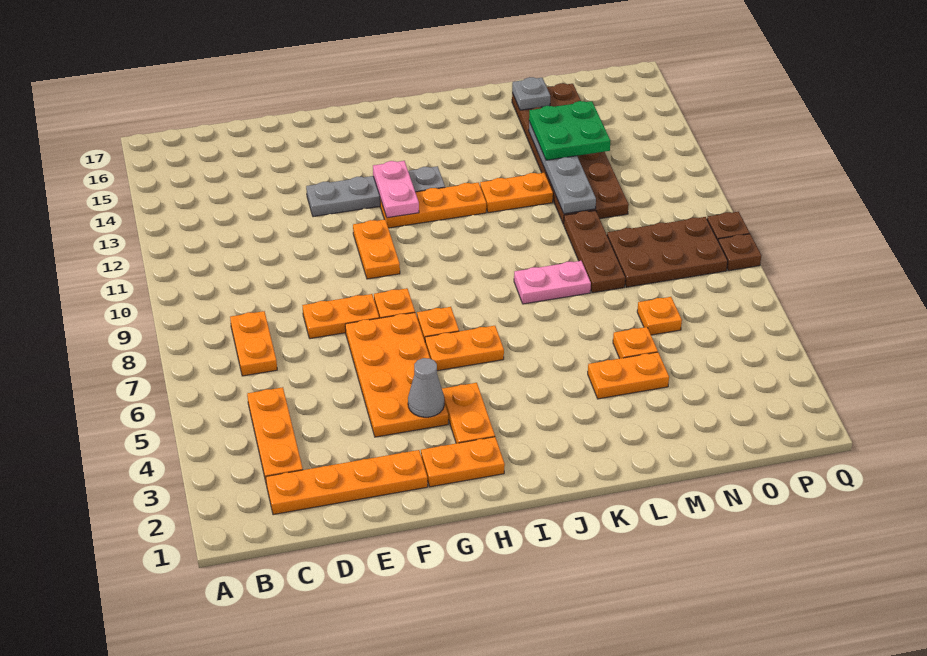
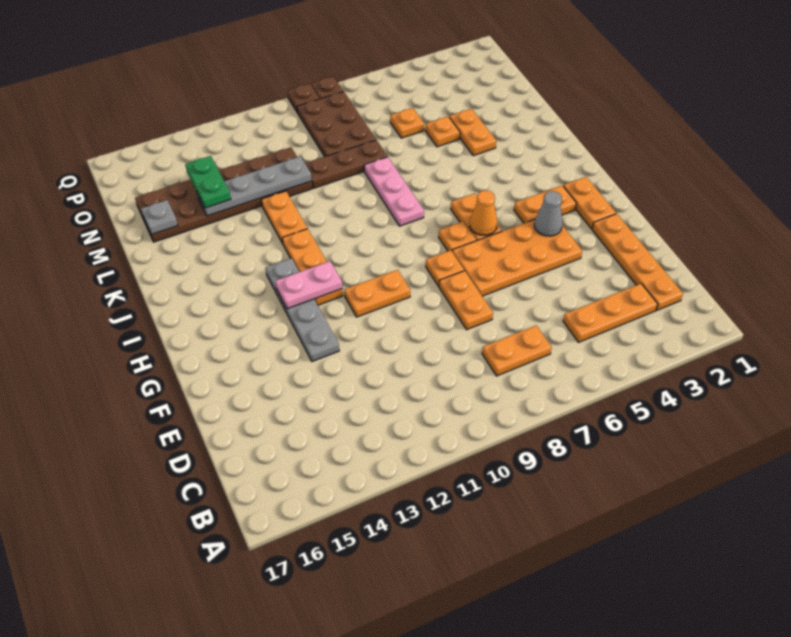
none -> orange 1x1 cone [470,190,497,235]
pink 1x2 plate [514,261,591,304] -> pink 1x3 plate [364,157,424,226]
green 2x2 plate [529,101,610,160] -> green 1x2 plate [185,156,231,208]

